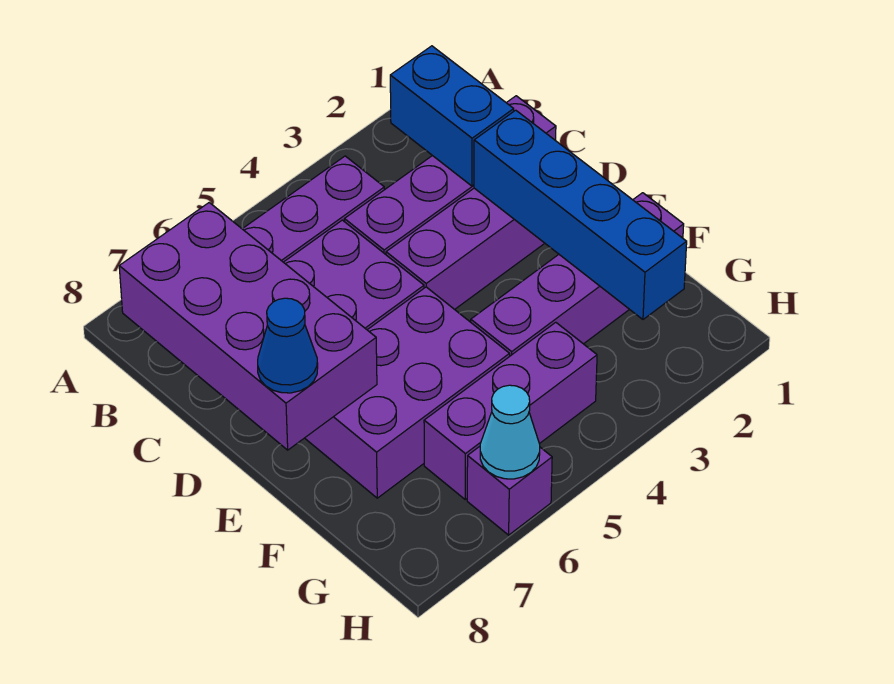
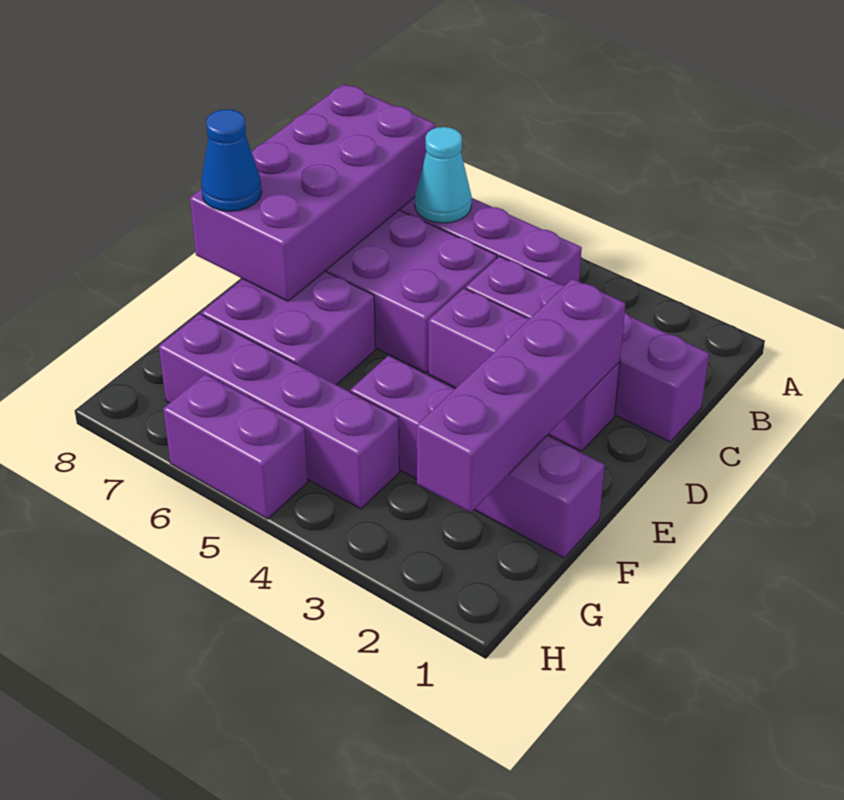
blue 1x2 brick [390,46,514,186] -> none
blue 1x4 brick [474,110,687,319] -> purple 1x4 brick [417,279,626,513]
purple 2x3 brick [305,287,510,498] -> purple 2x2 brick [201,271,376,385]
purple 1x3 brick [424,322,597,499] -> purple 1x4 brick [159,314,399,509]
purple 1x1 brick [467,446,552,535] -> purple 1x2 brick [163,374,308,519]
cyan 1x1 cone [480,385,540,479] -> cyan 1x1 cone moved to [415,127,472,223]

